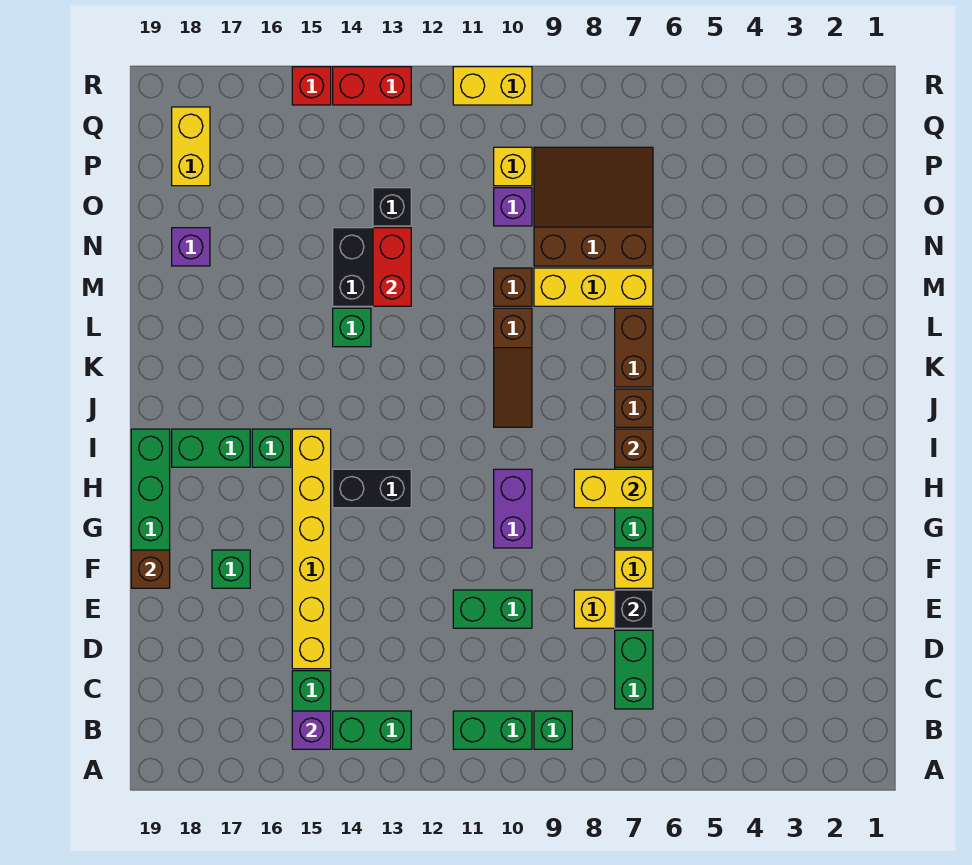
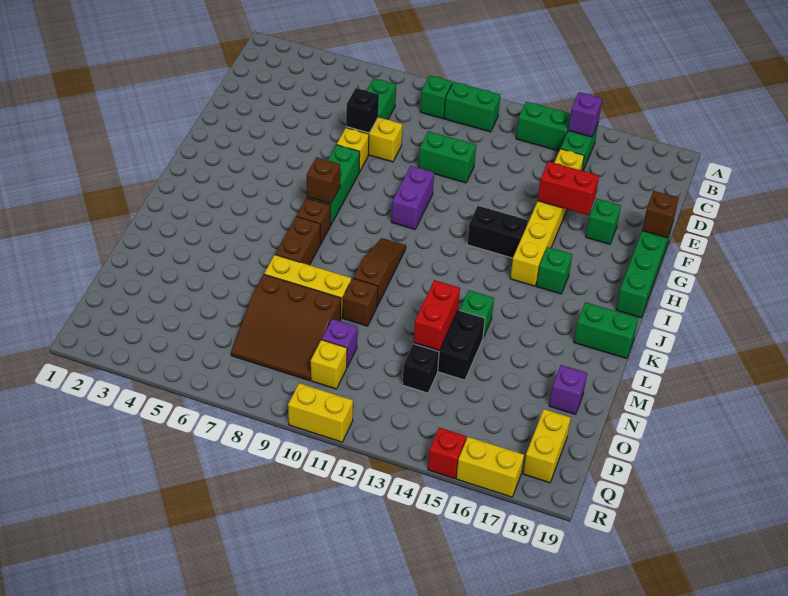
yellow 1x2 brick [574,469,653,508] -> yellow 1x2 brick moved to [456,437,524,497]
green 1x2 brick [172,429,250,467] -> green 1x2 brick moved to [574,302,638,359]
red 1x2 brick [333,67,411,105] -> red 1x2 brick moved to [538,161,599,215]

